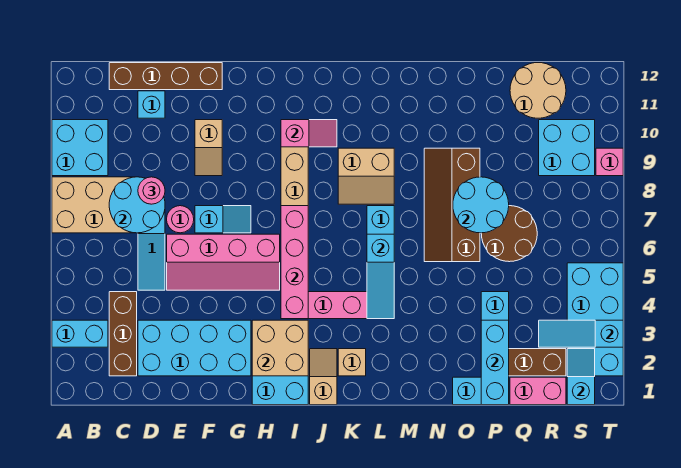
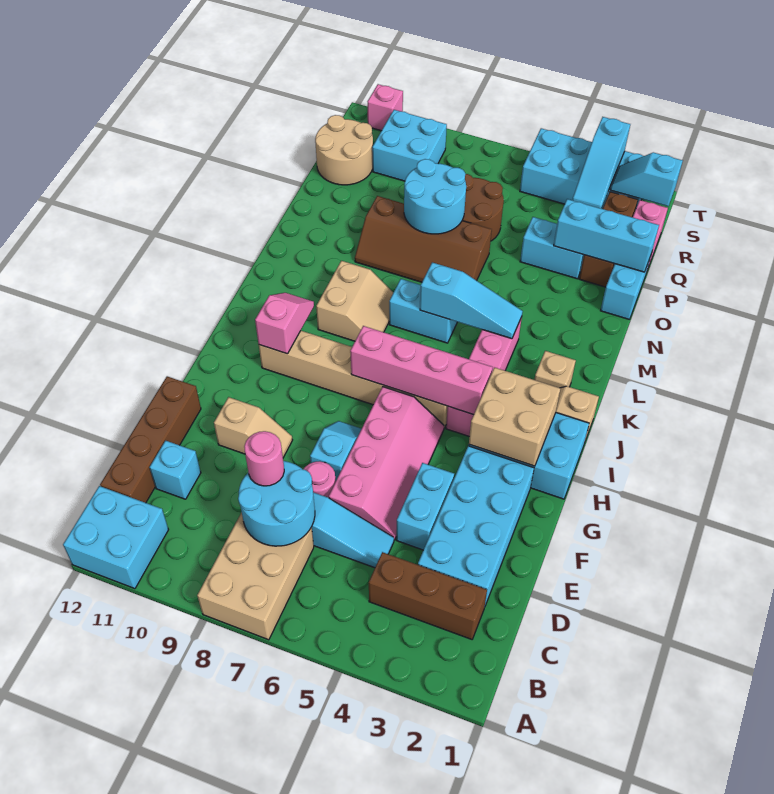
cyan 1x2 brick [52,320,108,347] -> cyan 1x2 brick moved to [396,463,454,550]
cyan 2x2 brick [52,120,108,176] -> cyan 2x2 brick moved to [63,486,169,589]
pink 1x1 brick [596,148,623,176] -> pink 1x1 brick moved to [367,84,403,131]

